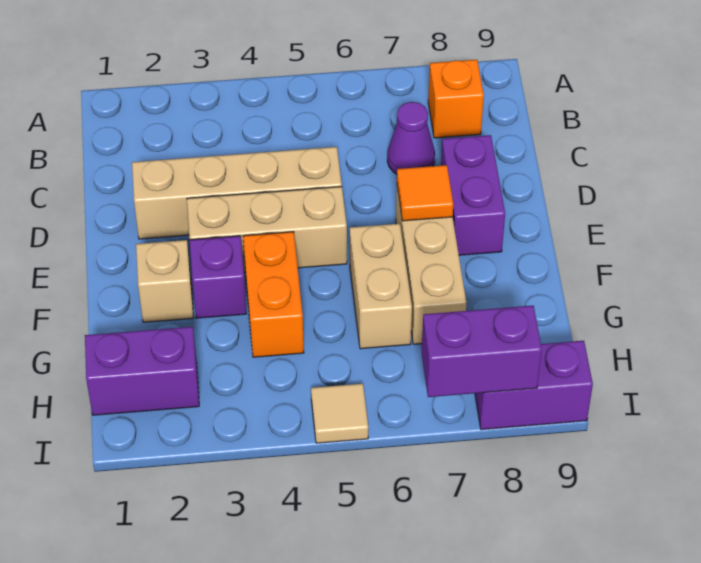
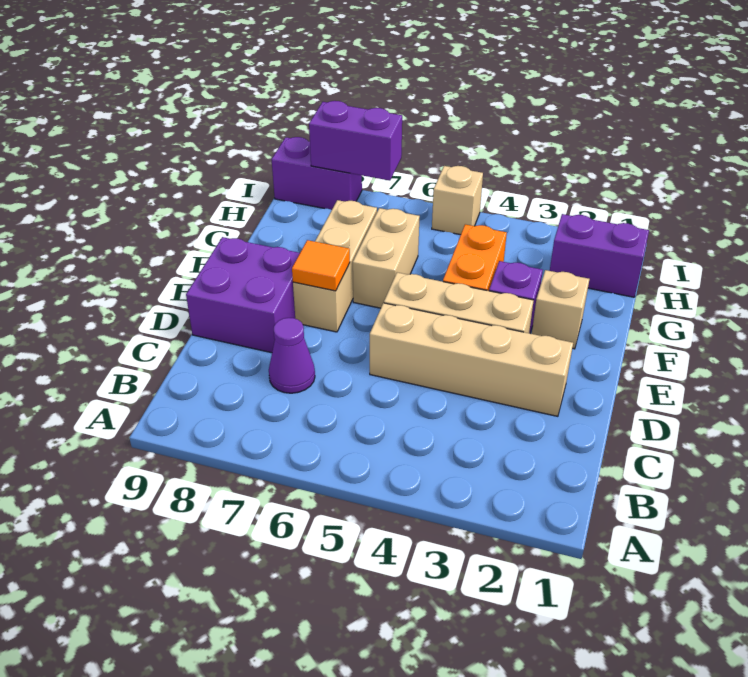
orange 1x1 brick [428,60,484,138] -> none
purple 1x2 brick [441,135,505,255] -> purple 2x2 brick [186,237,300,353]
tan 1x1 tile [311,384,369,443] -> tan 1x1 brick [432,166,483,235]

